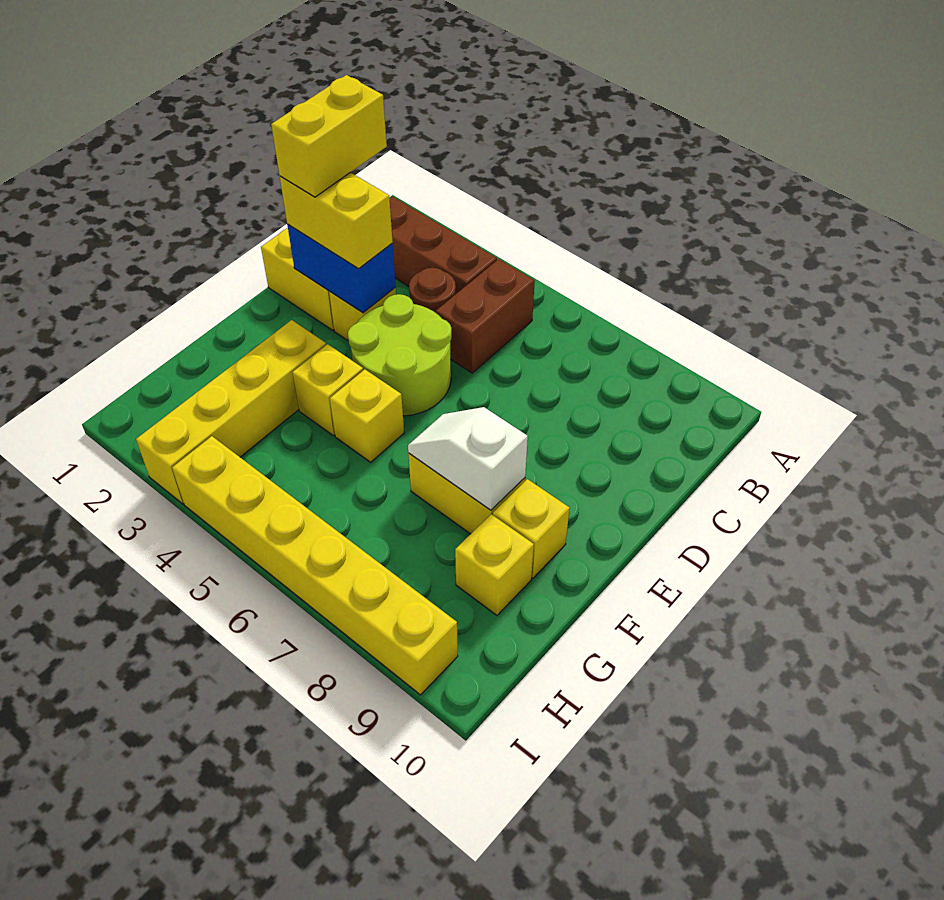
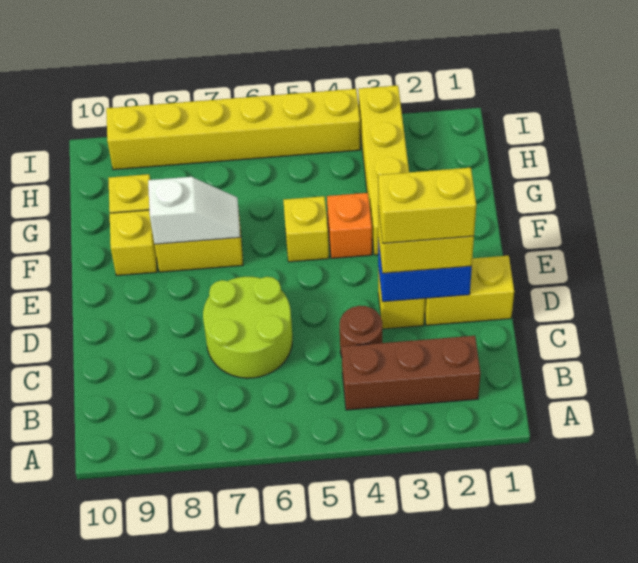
brown 1x2 brick [436,259,535,373] -> none
yellow 1x2 brick [271,75,387,197] -> yellow 1x2 brick turned to [378,168,476,243]
lime 2x2 round brick [348,294,452,416] -> lime 2x2 round brick moved to [203,277,292,378]
yellow 1x1 brick [293,344,363,436] -> orange 1x1 brick [327,193,372,258]

